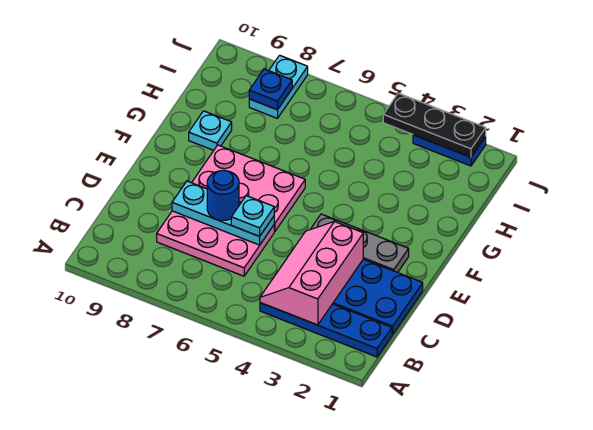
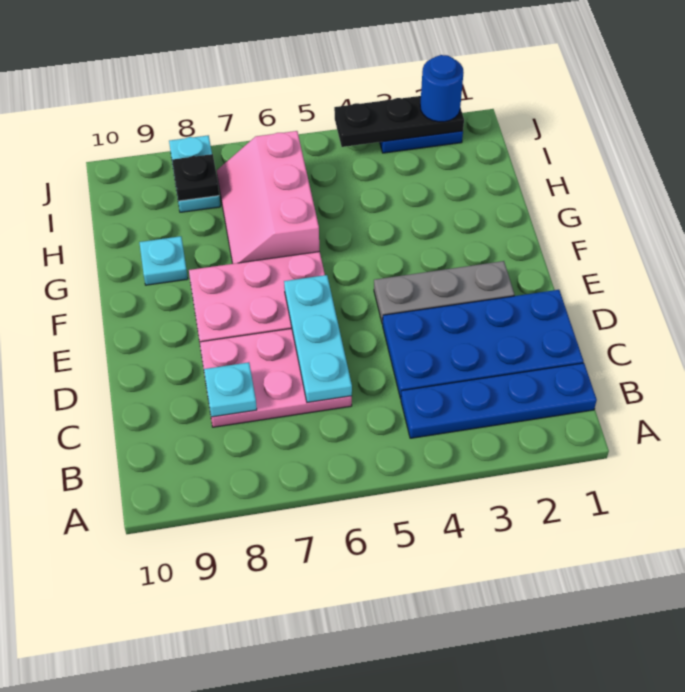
pink 2x3 slope [260,222,363,325] -> pink 2x3 slope moved to [217,131,319,264]
cyan 1x3 plate [172,181,274,245] -> cyan 1x3 plate turned to [284,275,352,403]
cyan 1x1 plate [231,196,274,236] -> cyan 1x1 plate moved to [204,362,257,417]
blue 1x1 round brick [207,170,239,220] -> blue 1x1 round brick moved to [420,55,464,122]
blue 1x1 plate [249,69,292,110] -> black 1x1 plate [172,154,219,201]

